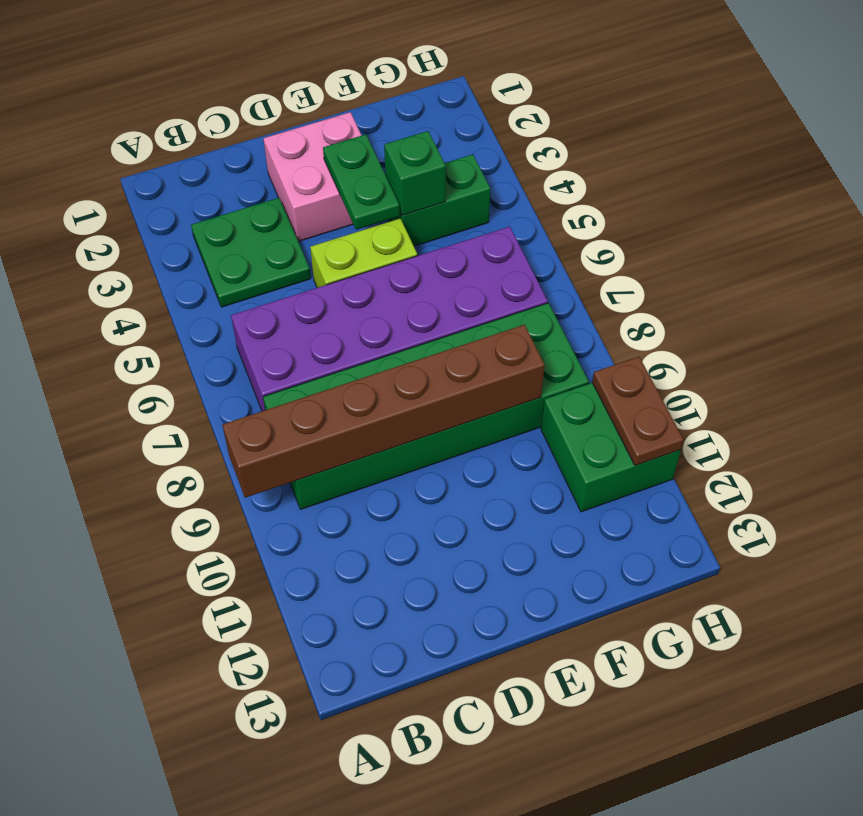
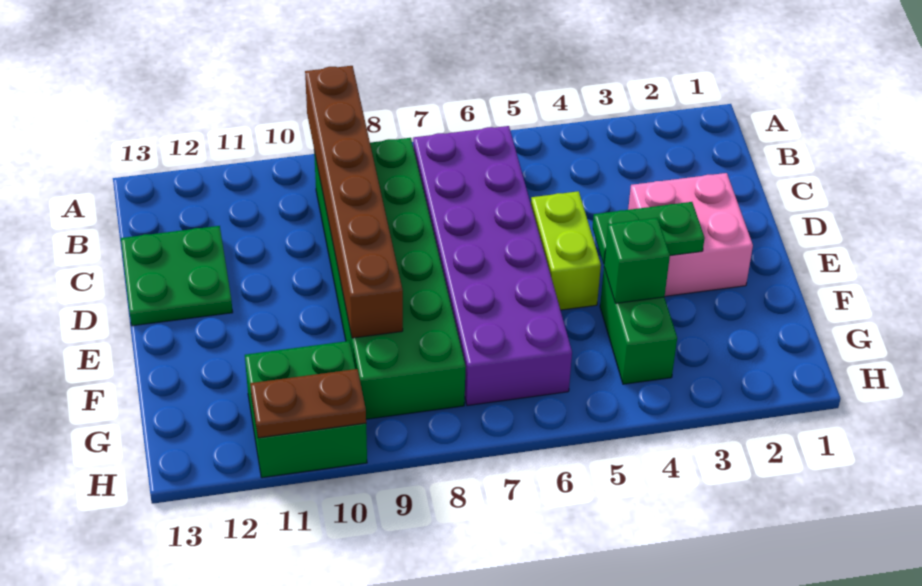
green 2x2 plate [191,198,311,307] -> green 2x2 plate moved to [121,226,233,326]

